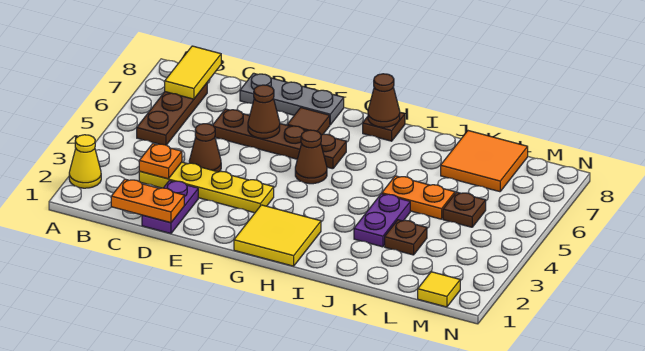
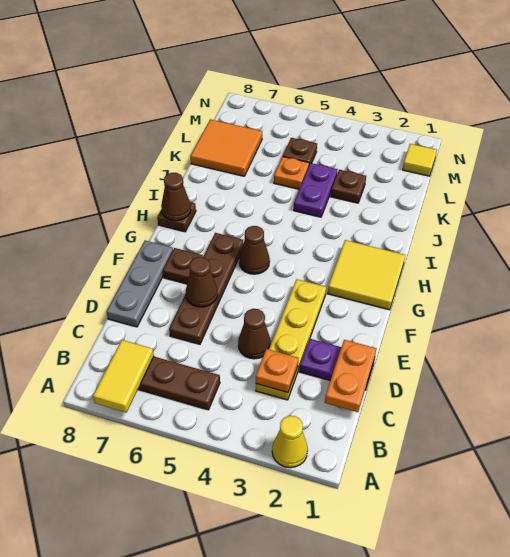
yellow 1x2 tile [165,46,221,99] -> yellow 1x2 tile turned to [93,340,154,413]
brown 1x1 tile [287,108,330,135] -> brown 1x1 plate [163,248,203,284]
purple 1x2 plate [354,194,410,247] -> purple 1x2 plate turned to [294,163,338,217]
orange 1x2 plate [382,176,455,219] -> orange 1x1 plate [274,157,309,189]

